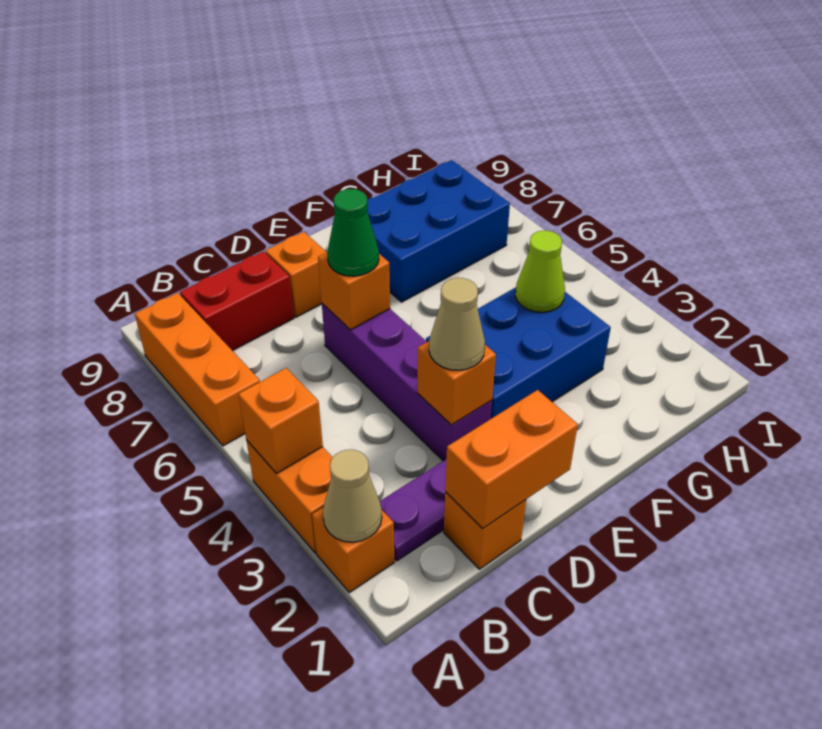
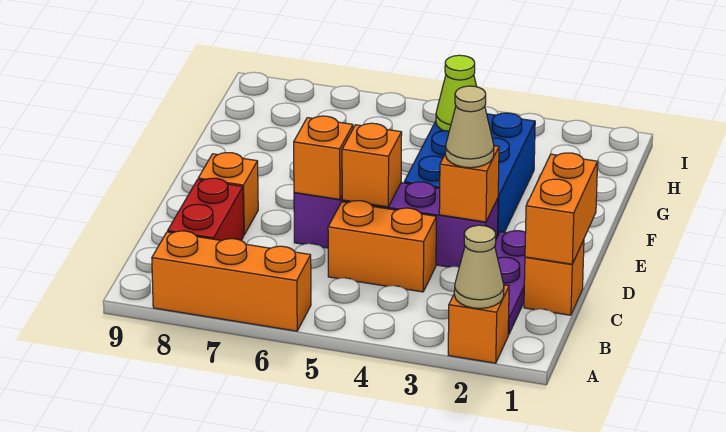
orange 1x2 brick [246,440,333,553] -> orange 1x2 brick moved to [328,201,436,292]
orange 1x1 brick [238,368,323,474] -> orange 1x1 brick moved to [342,123,402,207]
green 1x1 cone [327,189,379,276] -> none
blue 2x3 brick [367,160,510,302] -> none

